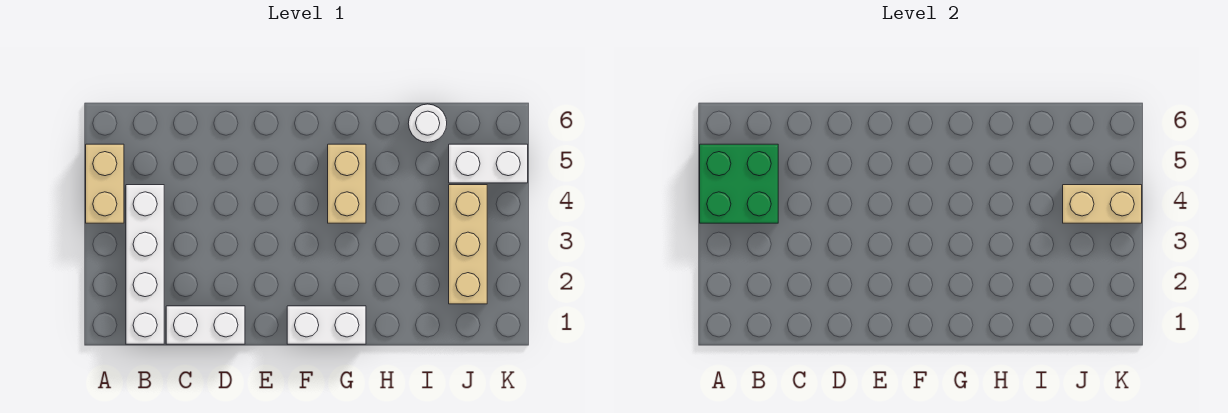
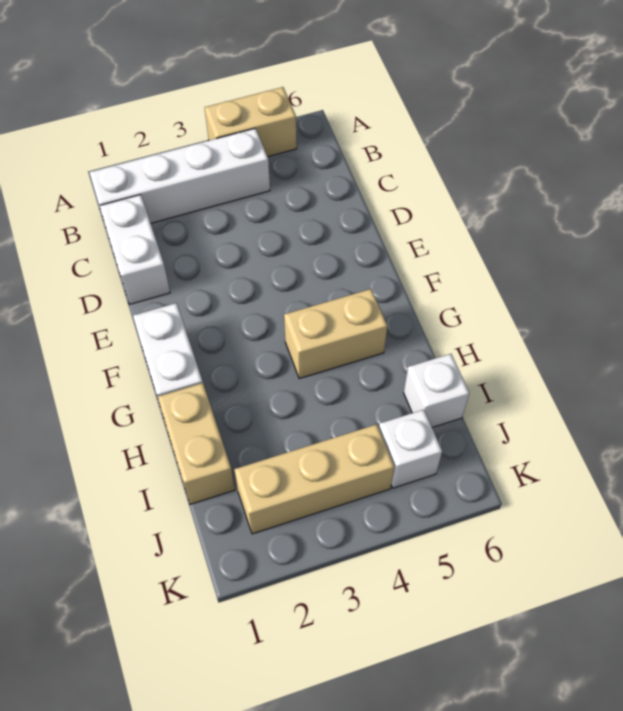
green 2x2 brick [700,144,778,223] -> none
white 1x1 round brick [408,104,447,143] -> white 1x1 brick [404,354,469,428]
tan 1x2 brick [1063,185,1142,223] -> tan 1x2 brick moved to [158,383,235,504]
white 1x2 brick [449,144,528,183] -> white 1x1 brick [379,410,442,488]

